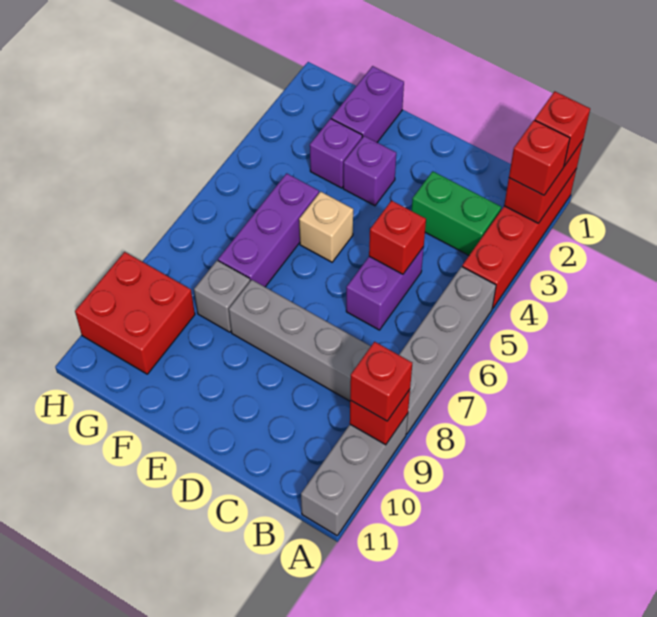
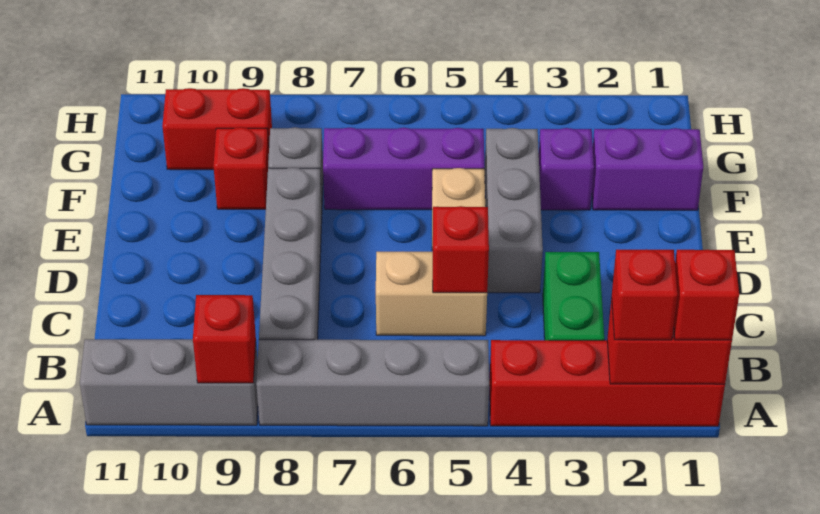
red 1x1 brick [350,342,412,421] -> red 1x1 brick moved to [213,127,269,209]
purple 1x2 brick [346,247,424,330] -> tan 1x2 brick [376,252,487,336]
none -> grey 1x3 brick [485,128,543,293]
purple 1x1 brick [343,136,396,206] -> none
red 2x2 brick [75,252,195,374] -> red 1x2 brick [162,88,272,170]

